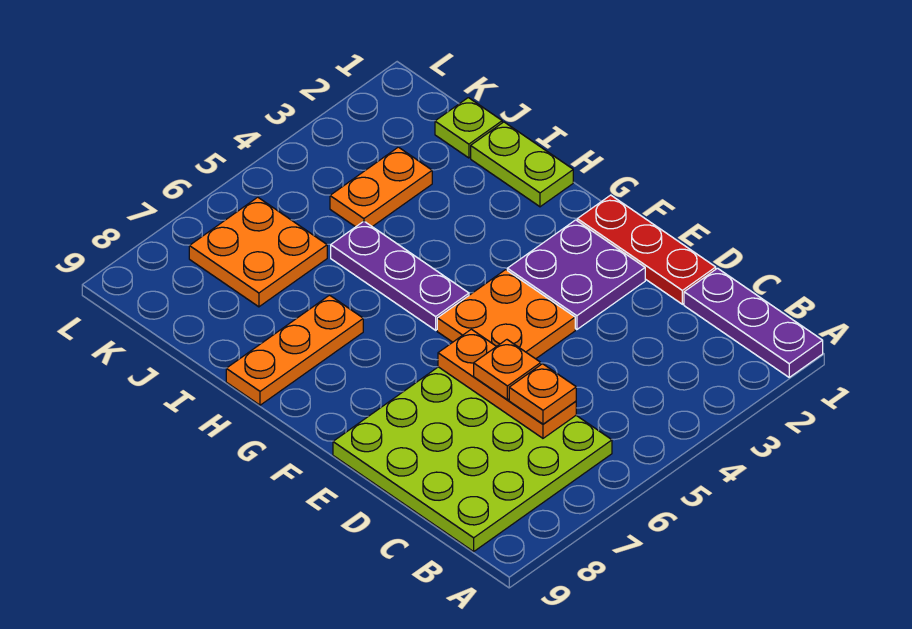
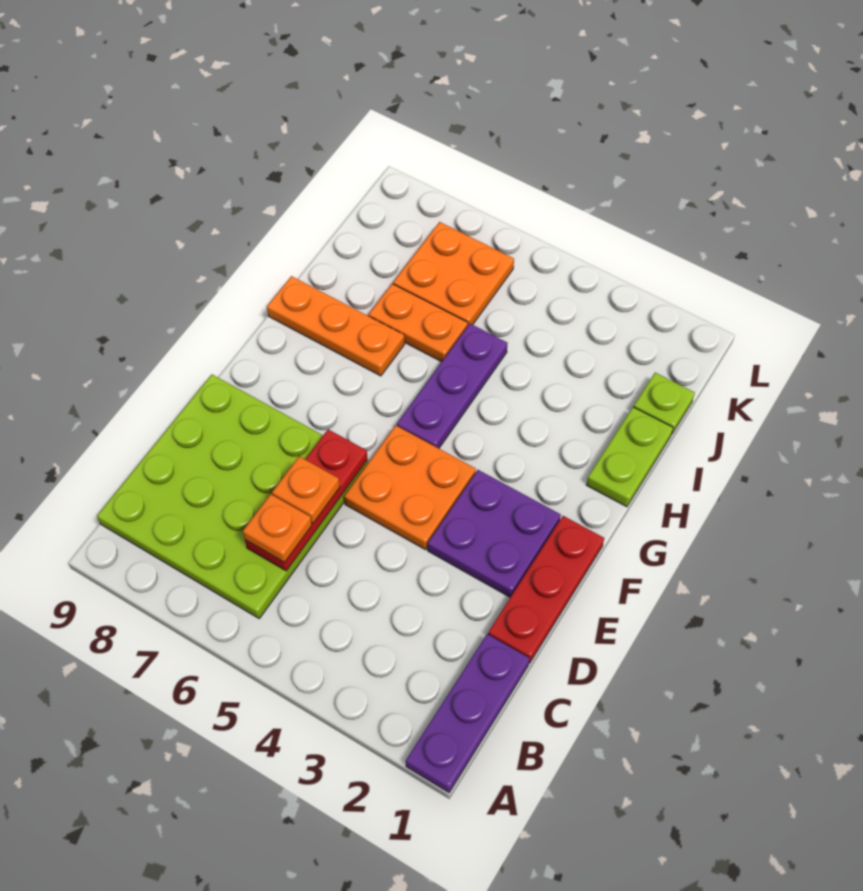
orange 1x3 plate [438,329,576,438] -> red 1x3 plate [245,429,368,571]
orange 1x2 plate [330,147,432,227] -> orange 1x2 plate moved to [368,284,468,362]

